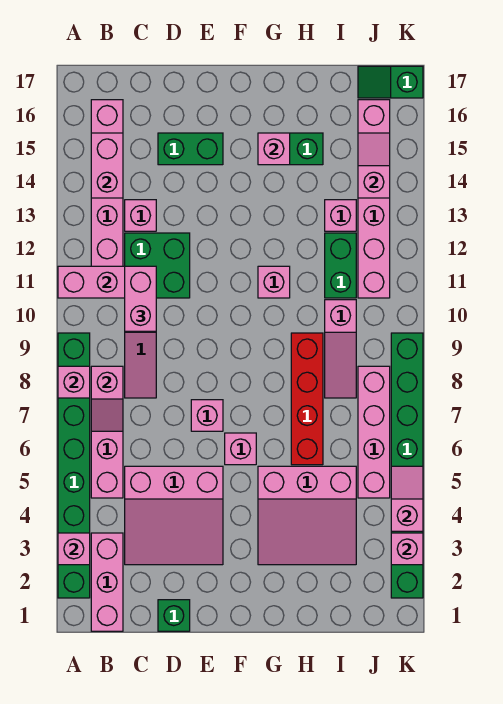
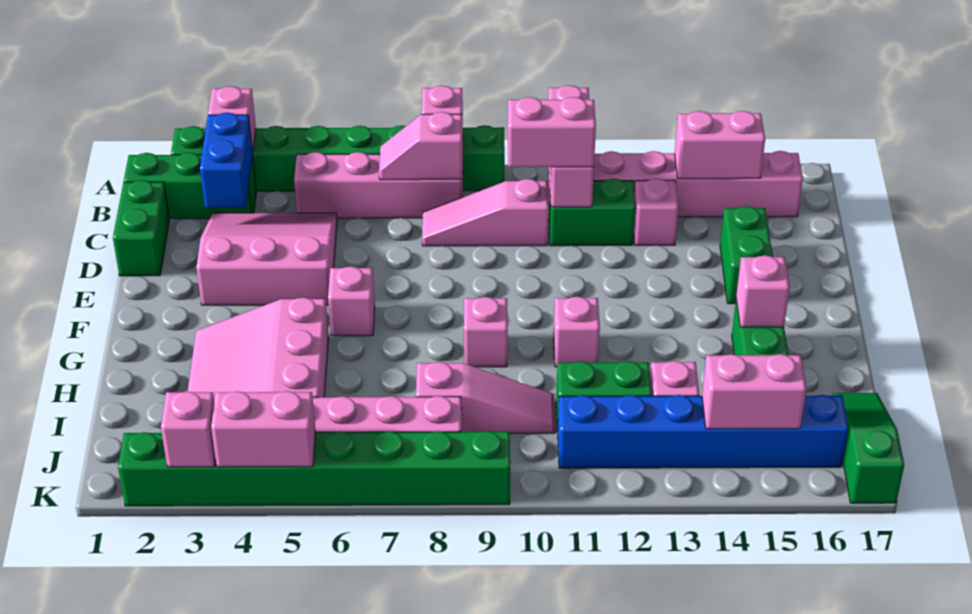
pink 1x3 brick [91,533,123,631] -> green 1x3 brick [124,153,257,219]
none -> blue 1x2 brick [200,113,253,208]
pink 3x3 slope [125,466,223,565] -> pink 3x3 slope turned to [196,213,337,305]
green 2x2 brick [125,233,190,298] -> green 1x2 brick [549,179,635,246]
green 1x1 brick [158,600,190,631] -> green 1x2 brick [113,180,169,276]
pink 1x1 brick [191,400,223,431] -> pink 1x1 brick moved to [464,297,508,367]
red 1x4 brick [291,333,323,465] -> none
pink 1x3 slope [325,300,356,398] -> pink 1x3 slope turned to [416,362,556,433]
pink 1x6 brick [358,100,390,298] -> blue 1x6 brick [558,395,849,468]
pink 1x2 slope [358,133,390,198] -> pink 1x2 brick [702,354,806,429]
green 1x2 slope [358,66,423,98] -> green 1x3 slope [833,393,904,503]
pink 1x2 slope [391,466,423,531] -> pink 1x2 brick [211,391,316,467]

